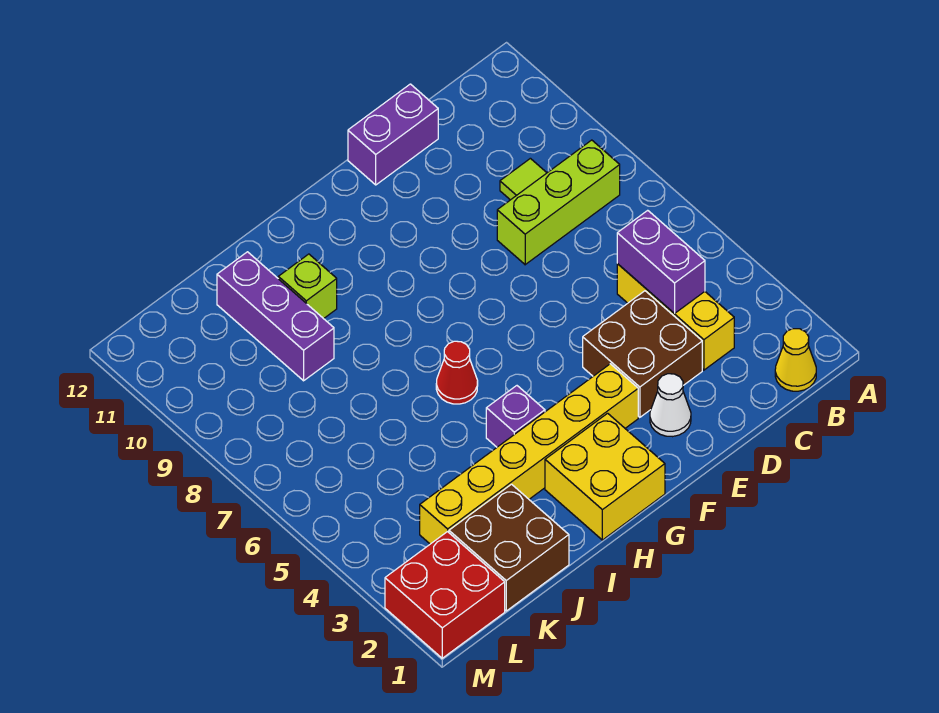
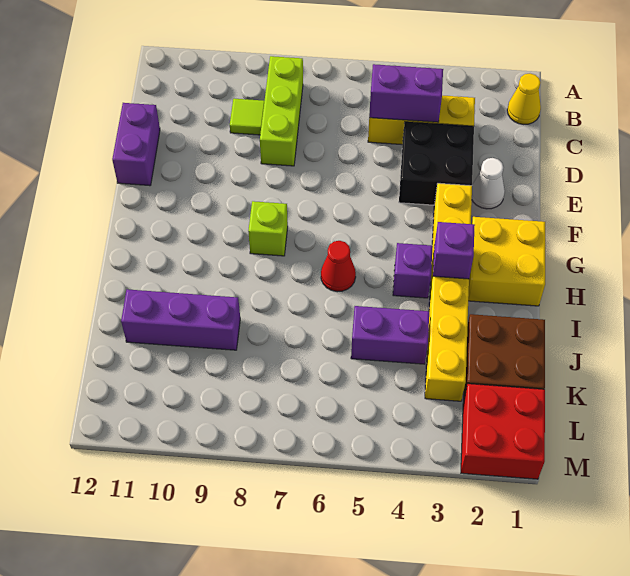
brown 2x2 brick [583,291,702,417] -> black 2x2 brick [399,122,474,205]
none -> purple 1x1 brick [433,222,475,279]
lime 1x1 brick [278,254,337,319] -> lime 1x1 brick moved to [248,201,288,256]
none -> purple 1x2 brick [351,306,429,364]

